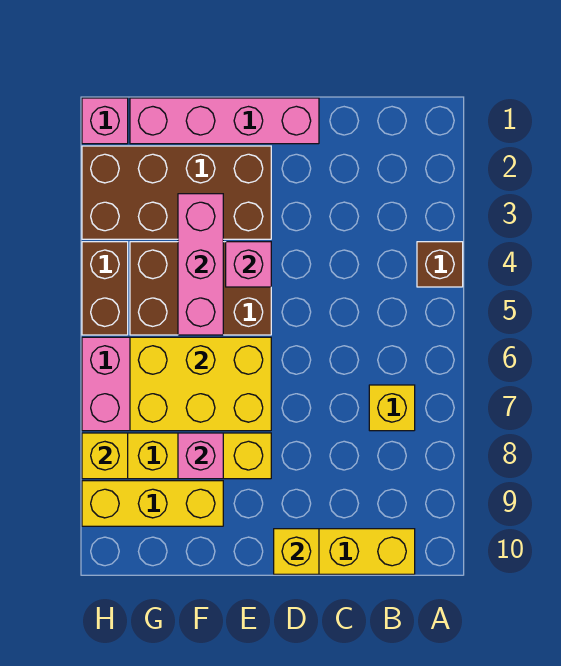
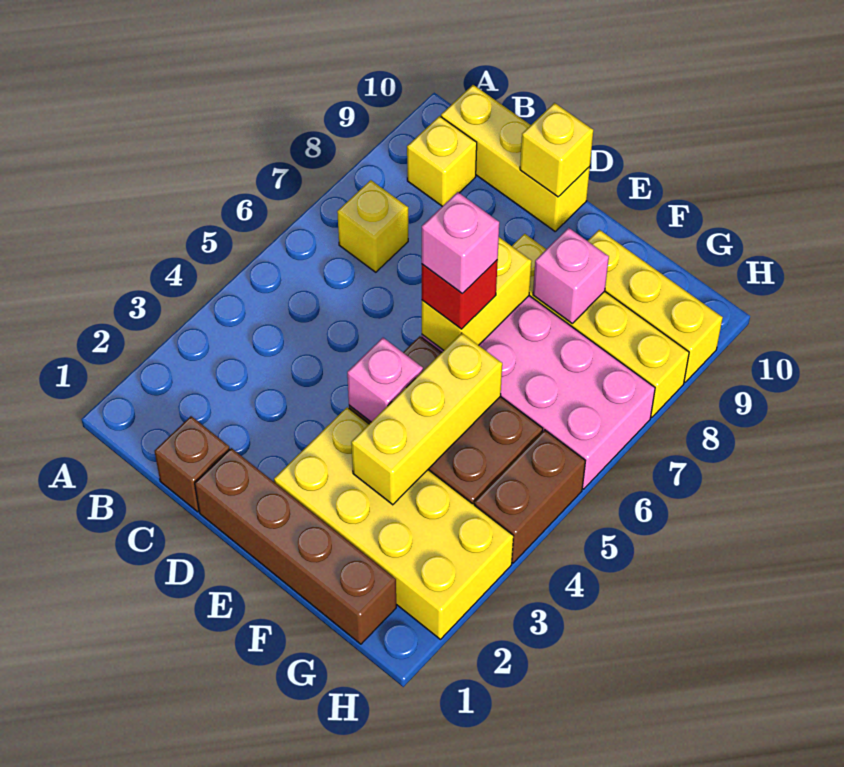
brown 1x1 brick [417,242,463,287] -> brown 1x1 brick moved to [155,416,230,512]
pink 1x4 brick [130,98,319,144] -> brown 1x4 brick [195,448,396,644]
brown 2x4 brick [82,146,271,239] -> yellow 2x4 brick [274,407,513,639]
yellow 2x3 brick [130,337,271,431] -> yellow 1x2 brick [422,237,532,351]
none -> red 1x1 brick [422,260,498,329]
pink 1x3 brick [178,194,223,335] -> yellow 1x3 brick [351,333,502,505]
pink 1x1 brick [82,98,128,144] -> pink 1x1 brick moved to [422,192,499,294]
yellow 1x1 brick [82,433,128,479] -> yellow 1x1 brick moved to [407,116,477,206]

